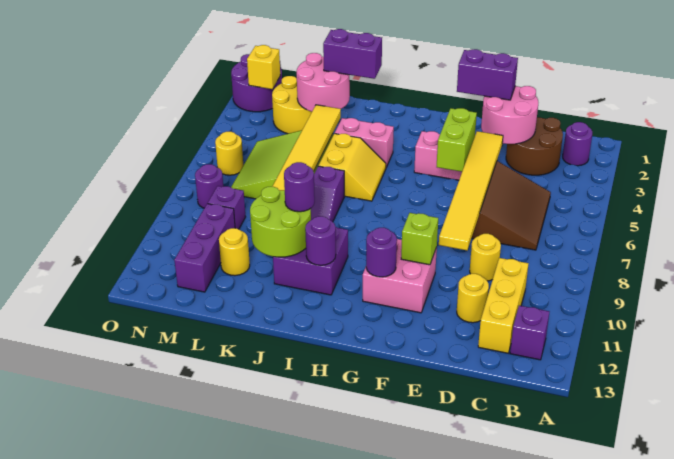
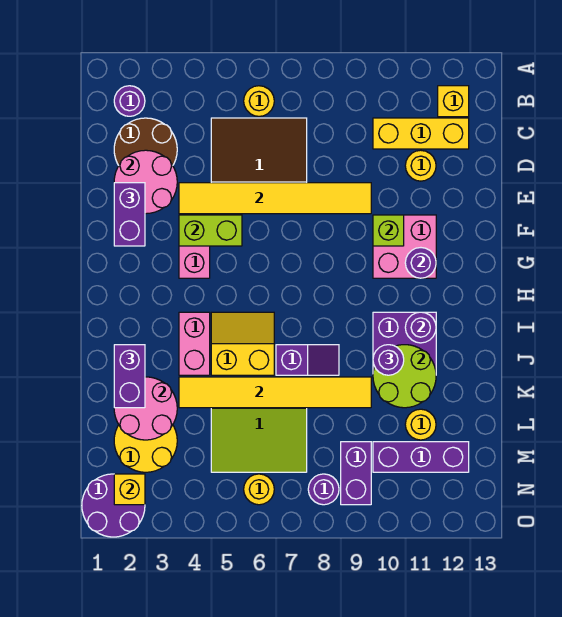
purple 1x1 brick [510,306,549,360] -> yellow 1x1 brick [438,86,469,117]
yellow 1x1 round brick [470,234,501,281] -> yellow 1x1 round brick moved to [244,86,274,116]
purple 1x1 brick [208,186,245,229] -> purple 1x2 brick [341,442,371,505]

